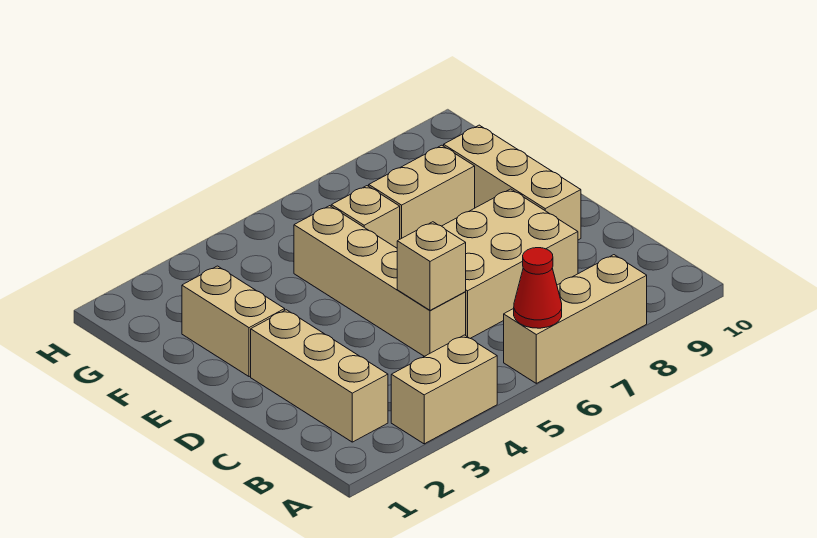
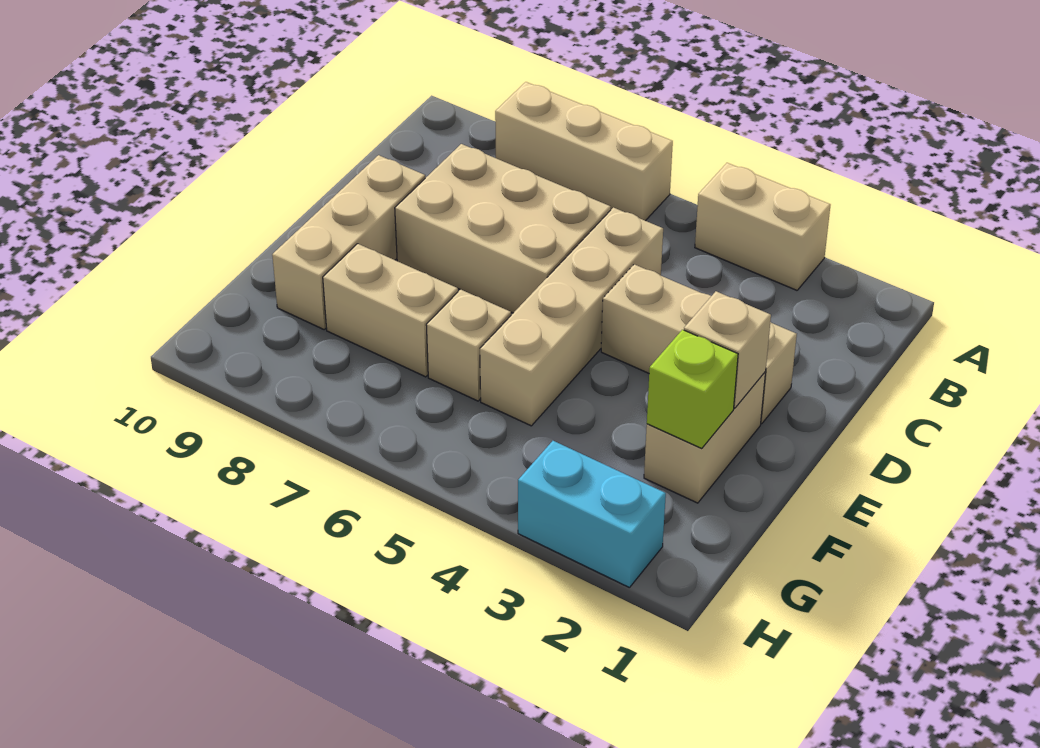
red 1x1 cone [514,248,562,328] -> none
tan 1x3 brick [251,310,388,442] -> tan 1x3 brick turned to [601,264,797,424]
tan 1x1 brick [397,222,466,310] -> tan 1x1 brick moved to [684,291,771,408]
none -> lime 1x1 brick [647,330,738,448]
none -> cyan 1x2 brick [518,441,666,588]

